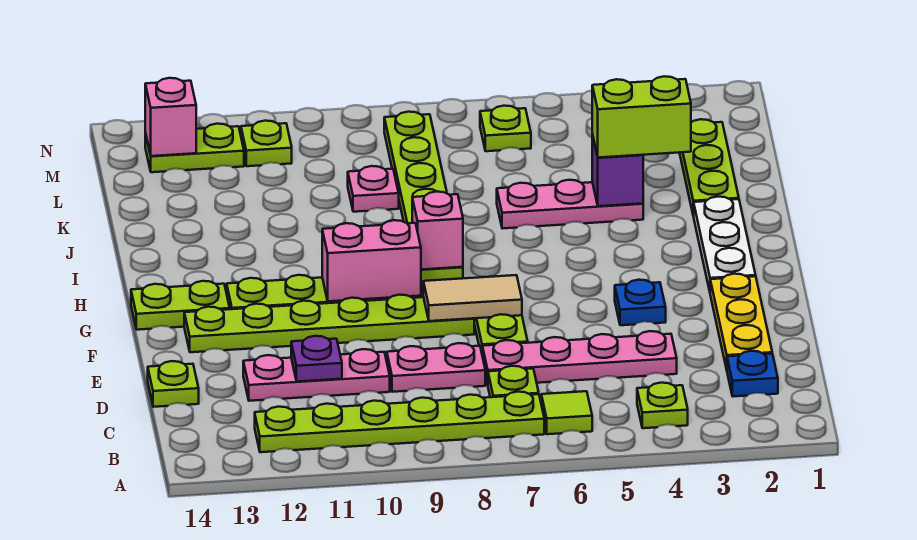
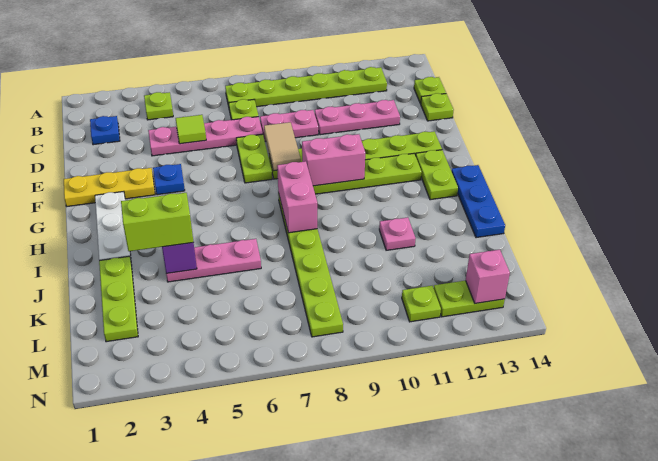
lime 1x1 tile [541,391,592,434] -> lime 1x1 tile moved to [176,115,206,144]
yellow 1x3 plate [710,274,772,369] -> yellow 1x3 plate turned to [64,168,155,206]
purple 1x1 plate [291,336,342,382] -> none
tan 1x2 tile [423,275,522,321] -> tan 1x2 tile turned to [264,122,301,171]
lime 1x2 plate [131,281,230,330] -> lime 1x2 plate turned to [416,150,458,200]
pink 1x1 brick [412,192,463,270] -> pink 1x2 brick [277,161,317,233]
none -> blue 1x3 plate [451,165,505,238]
pink 1x1 plate [348,166,399,212] -> pink 1x1 plate moved to [379,217,416,250]
lime 1x1 plate [480,106,531,151] -> lime 1x1 plate moved to [414,77,446,104]

